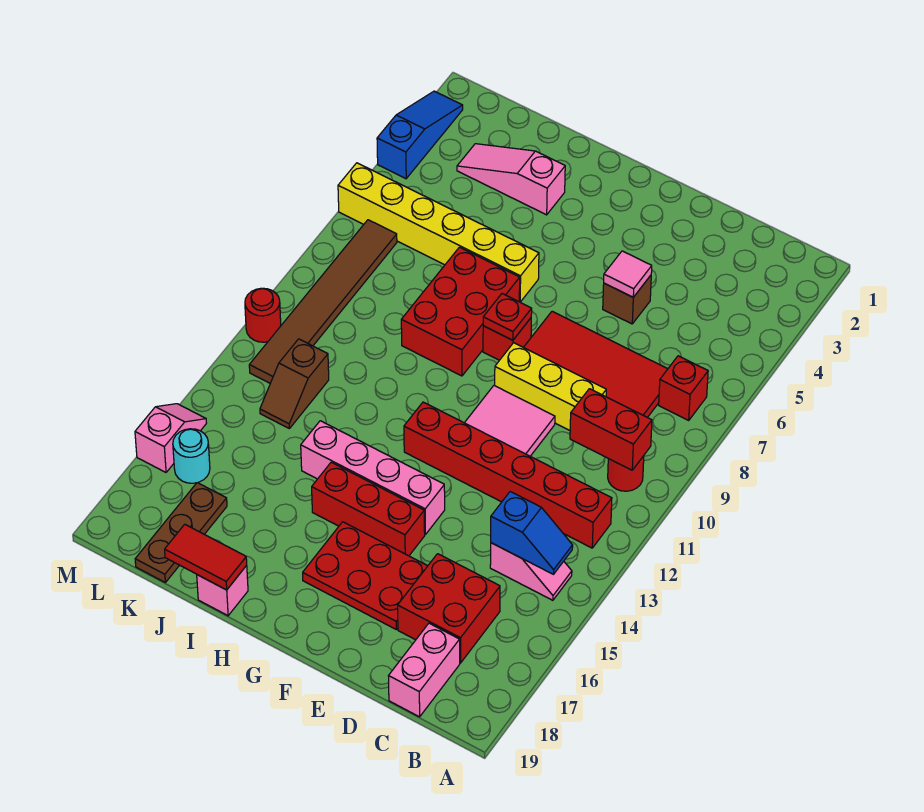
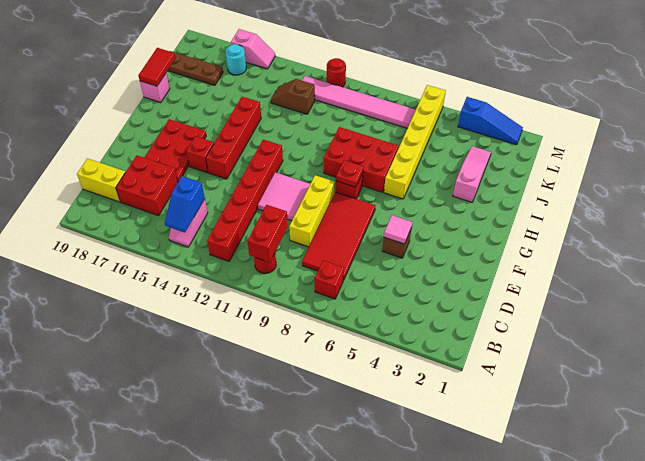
pink 1x2 brick [389,623,460,717] -> yellow 1x2 brick [77,159,125,202]
pink 1x4 brick [301,421,445,534] -> red 1x4 brick [206,97,261,179]
red 1x3 brick [312,462,425,556] -> red 1x1 brick [186,136,214,172]
brown 1x6 tile [249,220,397,383] -> pink 1x6 tile [302,76,416,128]

